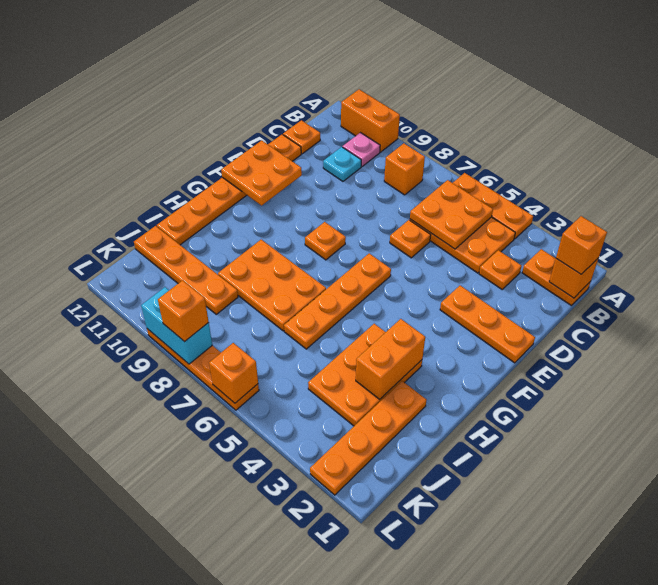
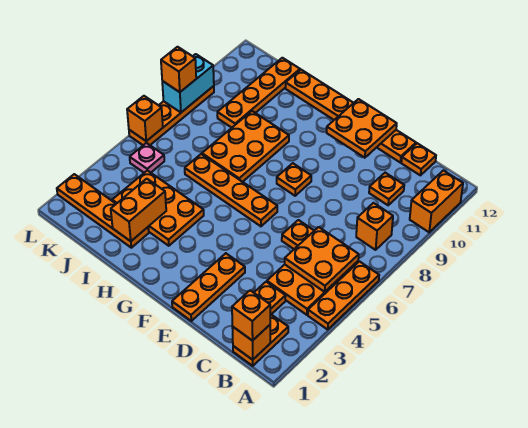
pink 1x1 plate [343,133,380,167] -> pink 1x1 plate moved to [130,143,164,173]
cyan 1x1 plate [323,147,361,181] -> orange 1x1 plate [369,173,404,205]
orange 1x2 brick [356,319,425,399] -> orange 1x2 brick turned to [111,179,166,241]

